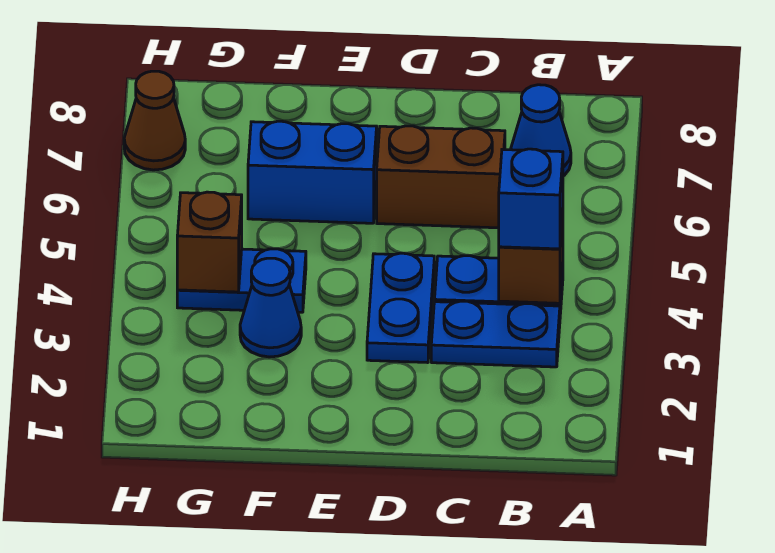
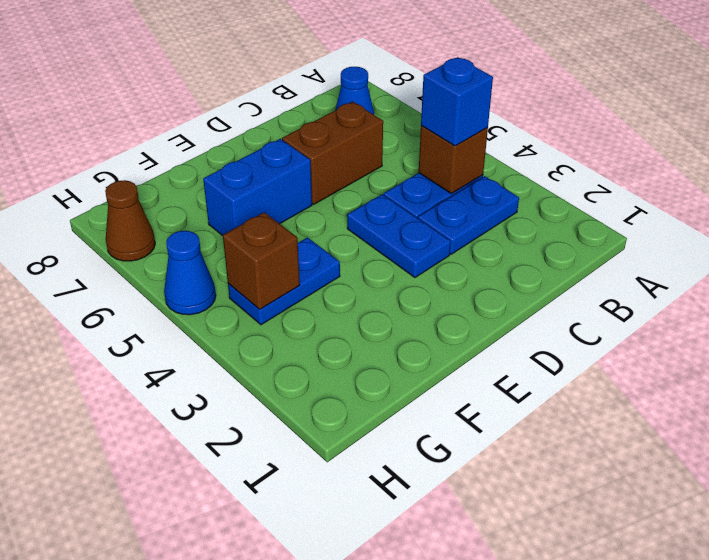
blue 1x1 cone [240,258,301,357] -> blue 1x1 cone moved to [164,231,216,315]

